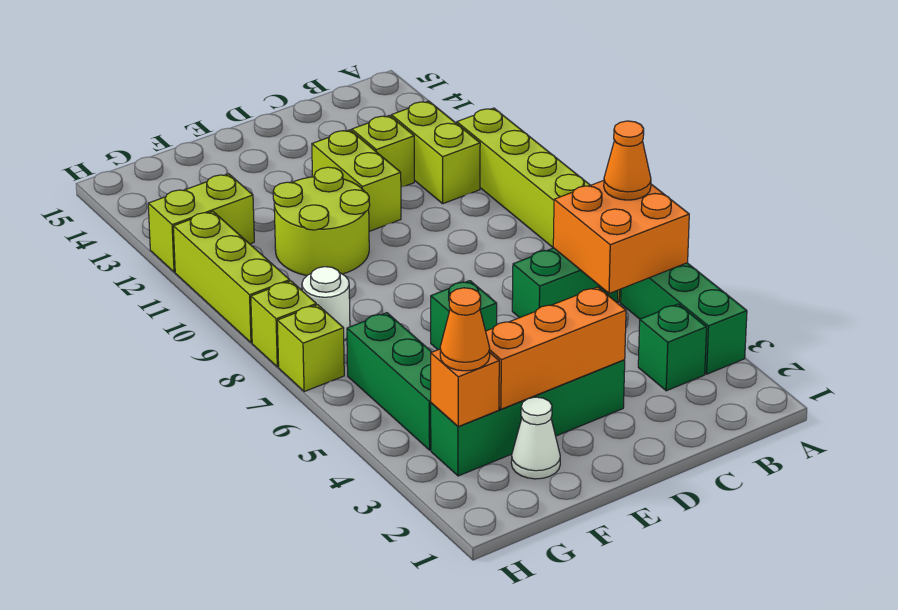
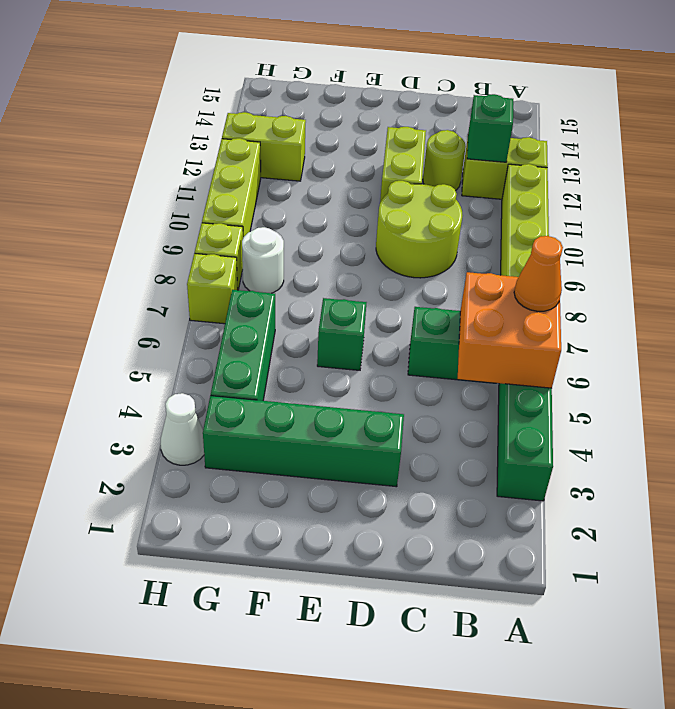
green 1x1 brick [638,304,707,391] -> green 1x1 brick moved to [467,94,513,162]
lime 1x2 brick [391,101,480,204] -> lime 1x2 brick turned to [462,137,548,199]
lime 1x1 brick [352,115,414,187] -> lime 1x1 round brick [423,130,466,190]
orange 1x3 brick [486,287,626,409] -> none
lime 2x2 round brick [273,167,370,275] -> lime 2x2 round brick moved to [376,181,463,278]
white 1x1 cone [511,397,560,479] -> white 1x1 cone moved to [160,393,204,465]
orange 1x1 brick [431,349,499,427] -> none
orange 1x1 cone [440,288,490,371] -> none

